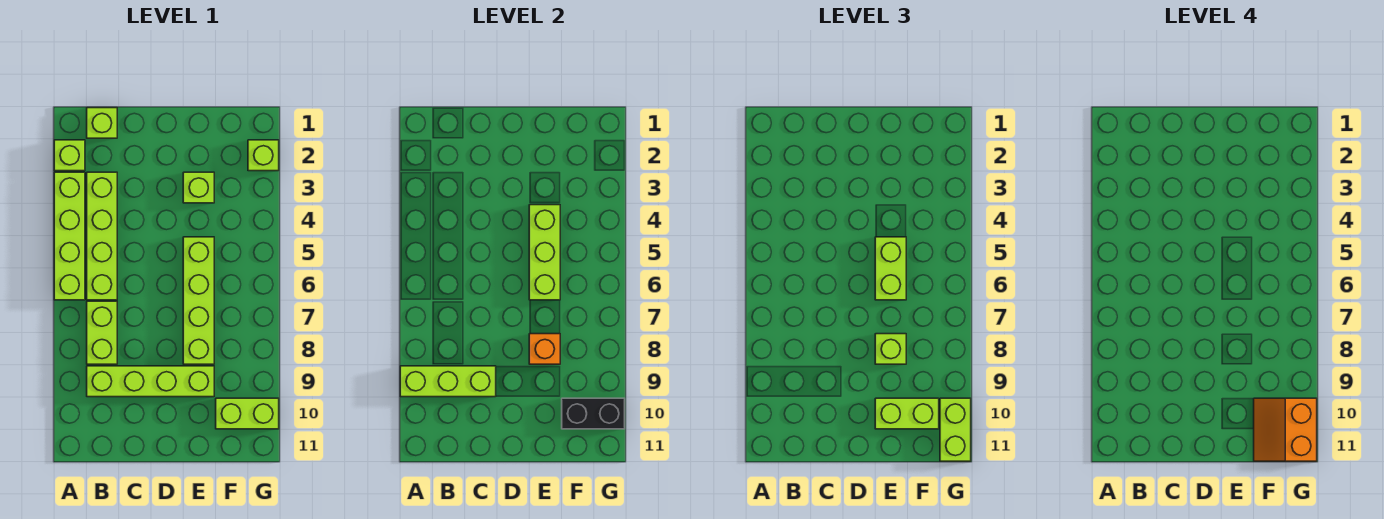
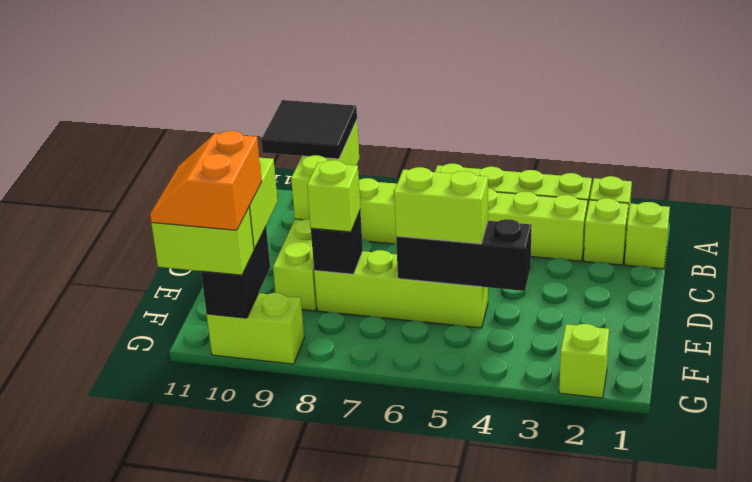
none -> black 2x2 tile [261,100,357,159]
lime 1x1 brick [183,172,214,203] -> lime 1x1 brick moved to [584,198,628,265]
lime 1x3 brick [529,205,560,300] -> black 1x3 brick [396,219,532,291]
orange 1x1 brick [529,334,560,364] -> black 1x1 brick [311,211,363,274]
lime 1x2 brick [216,398,279,429] -> lime 1x2 brick turned to [207,293,304,364]
orange 2x2 slope [1254,398,1317,461] -> orange 2x2 slope turned to [150,131,262,230]

